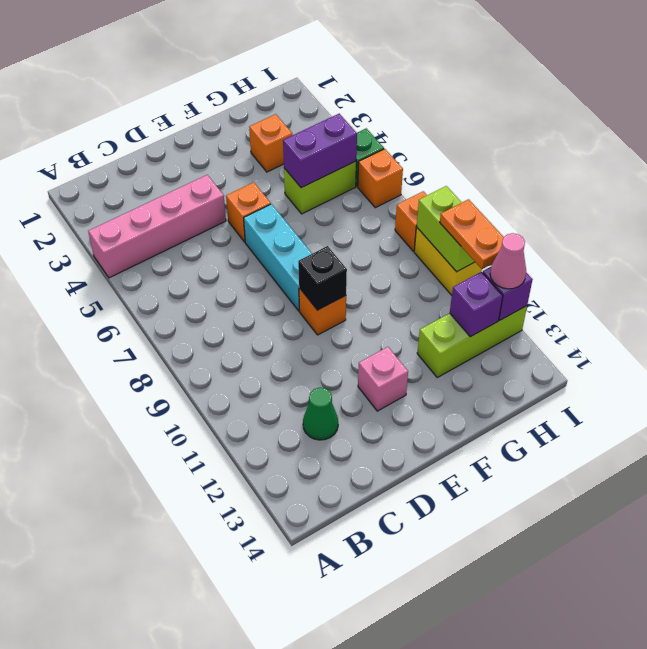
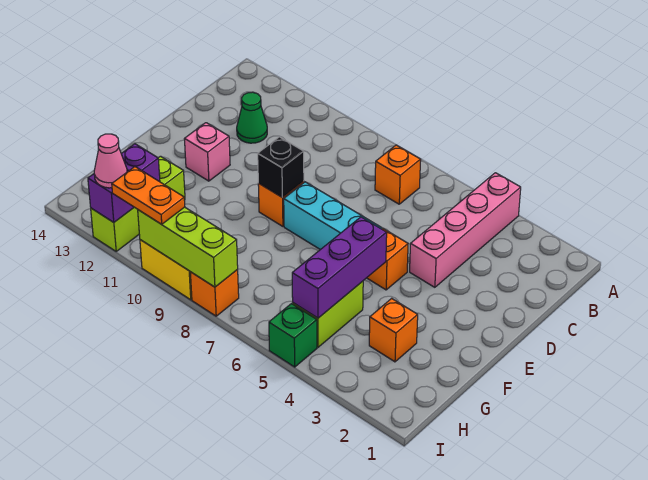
purple 1x2 brick [283,114,357,188] -> purple 1x3 brick [292,217,387,318]
orange 1x1 brick [358,149,403,208] -> orange 1x1 brick moved to [375,145,421,204]
lime 1x2 brick [417,186,475,272] -> lime 1x3 brick [138,207,238,287]

